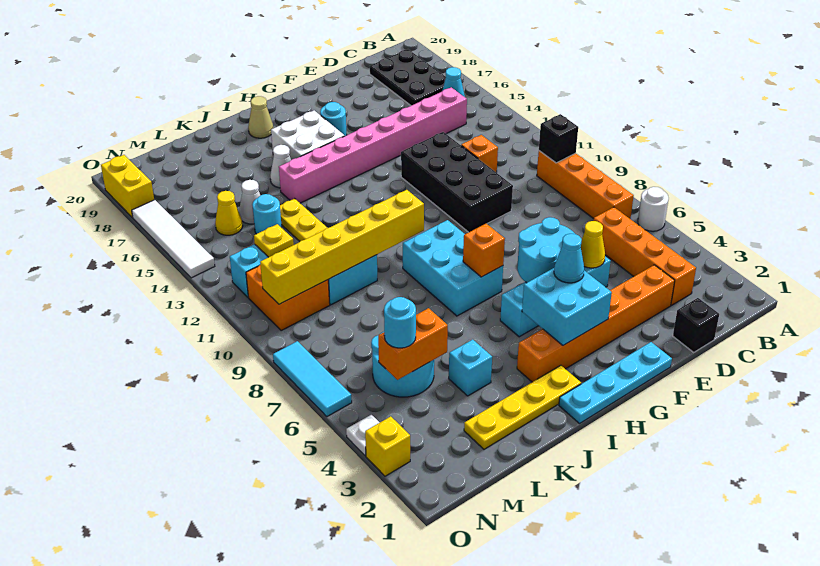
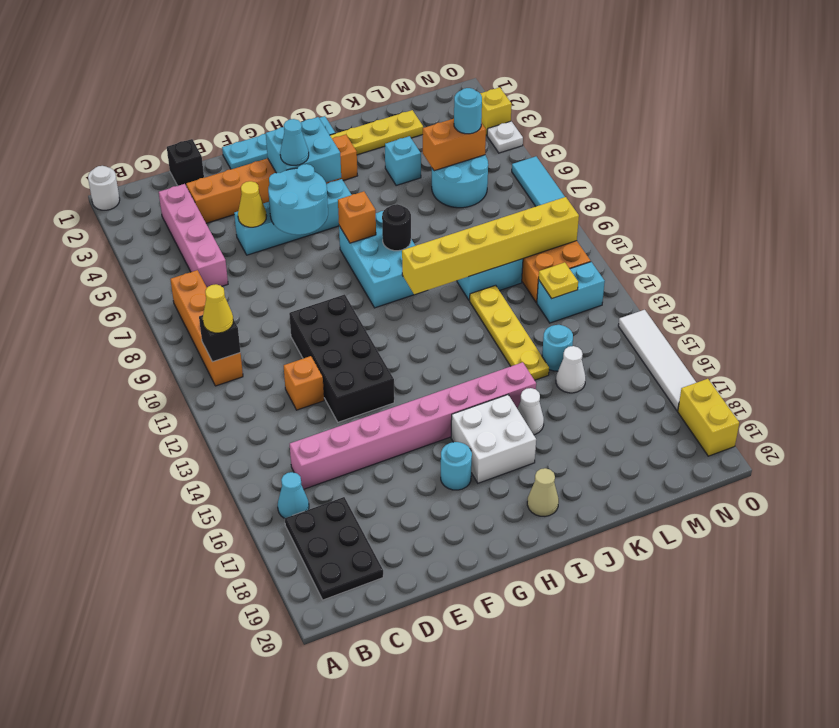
white 1x1 round brick [638,187,669,231] -> white 1x1 round brick moved to [88,166,120,210]
orange 1x4 brick [593,207,696,305] -> pink 1x4 brick [159,184,228,287]
none -> black 1x1 round brick [382,204,411,251]
yellow 1x1 cone [215,191,243,235] -> yellow 1x1 cone moved to [203,284,233,333]

